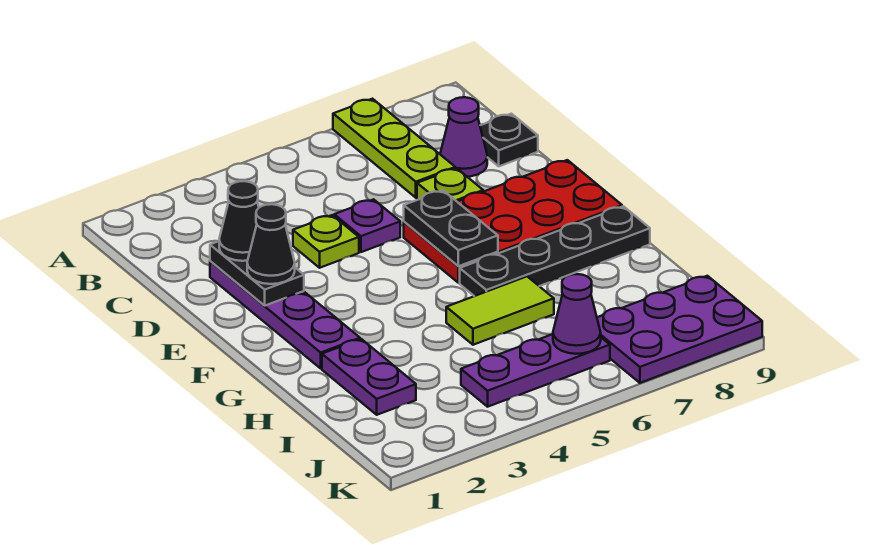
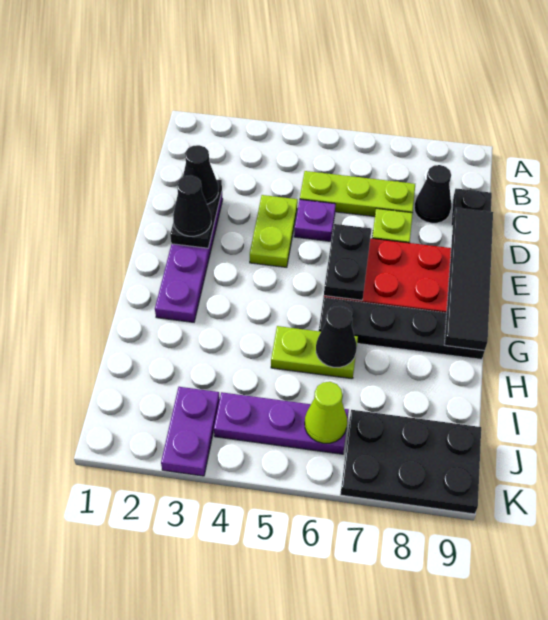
lime 1x3 plate [333,99,455,198] -> lime 1x3 plate turned to [300,171,415,216]
purple 1x1 cone [440,97,487,177] -> black 1x1 cone [414,165,451,223]
lime 1x1 plate [293,215,359,268] -> lime 1x2 plate [250,195,298,267]
none -> black 1x4 tile [445,208,493,351]
purple 1x2 plate [322,339,416,415] -> purple 1x2 plate moved to [161,387,220,476]
lime 1x2 tile [446,277,554,345] -> lime 1x2 plate [271,326,358,379]
none -> black 1x1 cone [316,306,357,367]
purple 1x1 cone [553,274,601,354] -> lime 1x1 cone [305,382,347,443]
purple 2x3 plate [597,276,762,383] -> black 2x3 plate [340,410,481,514]

